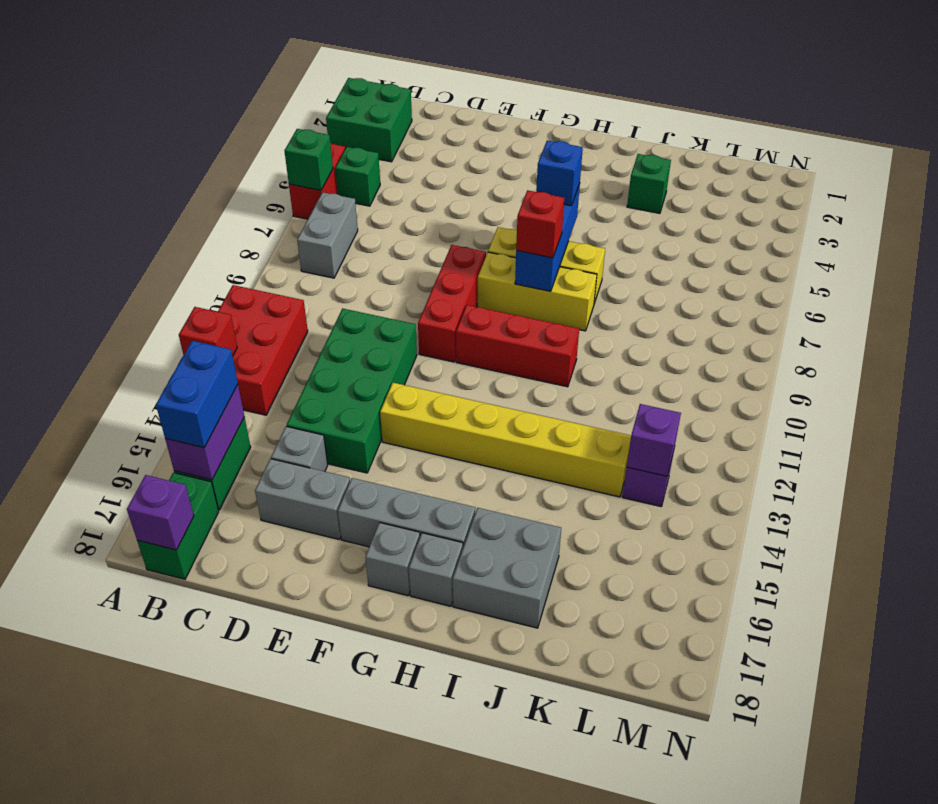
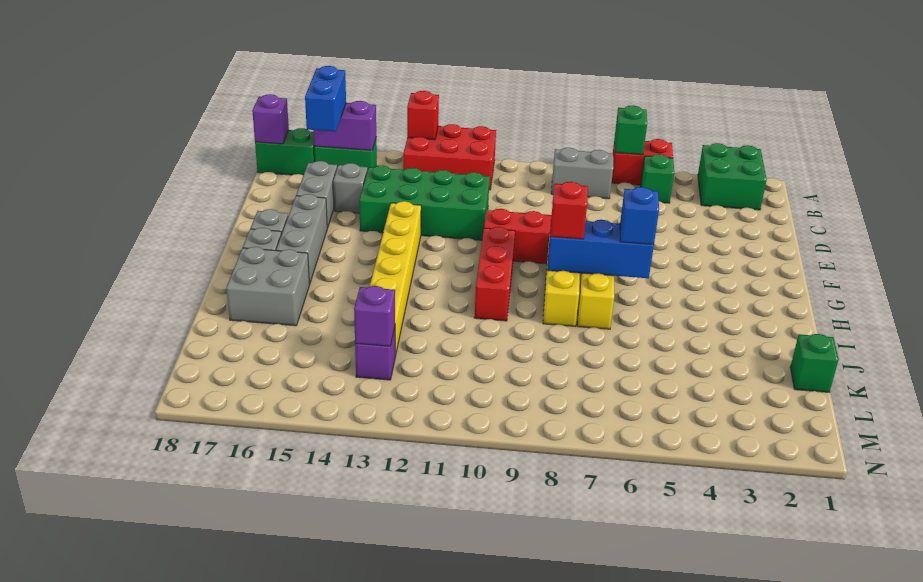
blue 1x2 brick [156,341,238,448] -> blue 1x2 brick turned to [305,66,346,132]
green 1x1 brick [627,154,671,213] -> green 1x1 brick moved to [790,334,839,392]

